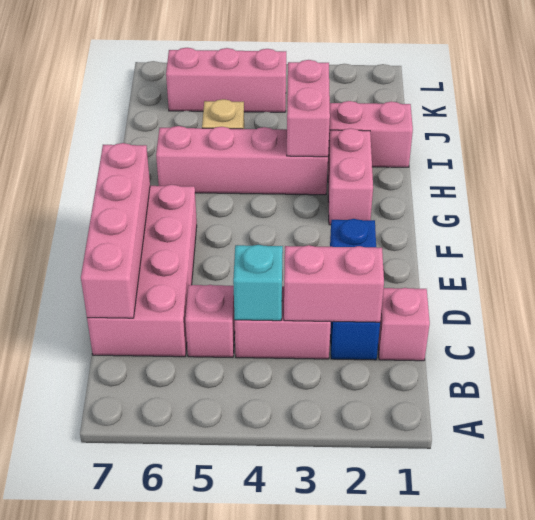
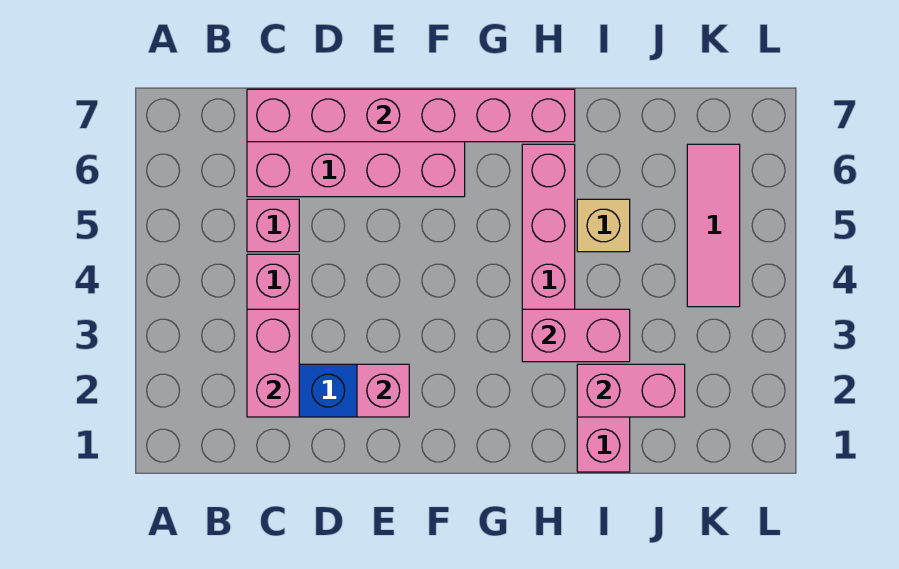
pink 1x1 brick [378,288,430,361] -> pink 1x1 brick moved to [357,364,409,417]
cyan 1x1 brick [233,245,283,321] -> none
pink 1x4 brick [81,143,150,318] -> pink 1x6 brick [247,89,575,142]
pink 1x2 brick [328,128,373,225] -> pink 1x2 brick moved to [577,364,685,417]
pink 1x3 brick [166,48,286,112] -> pink 1x3 tile [687,144,740,307]

